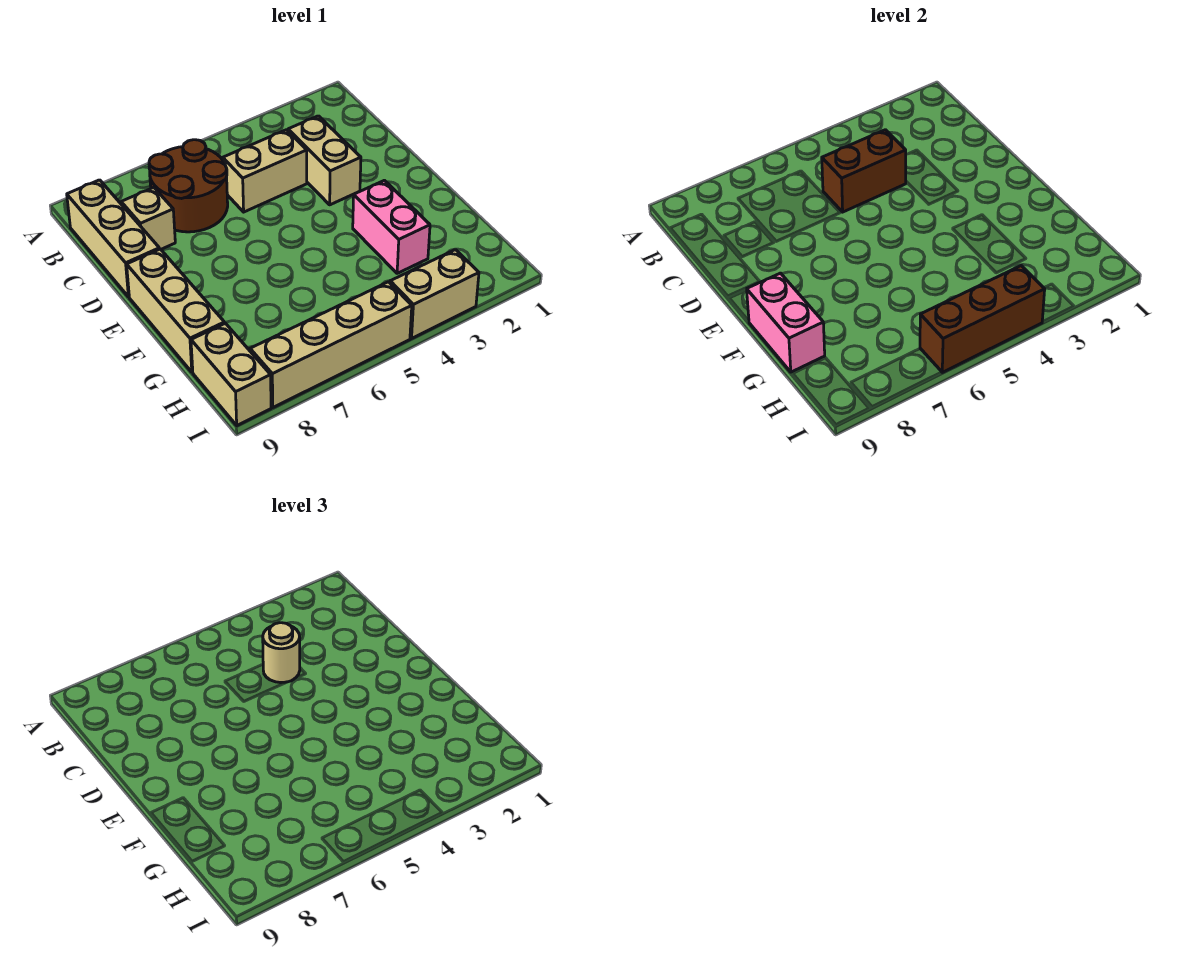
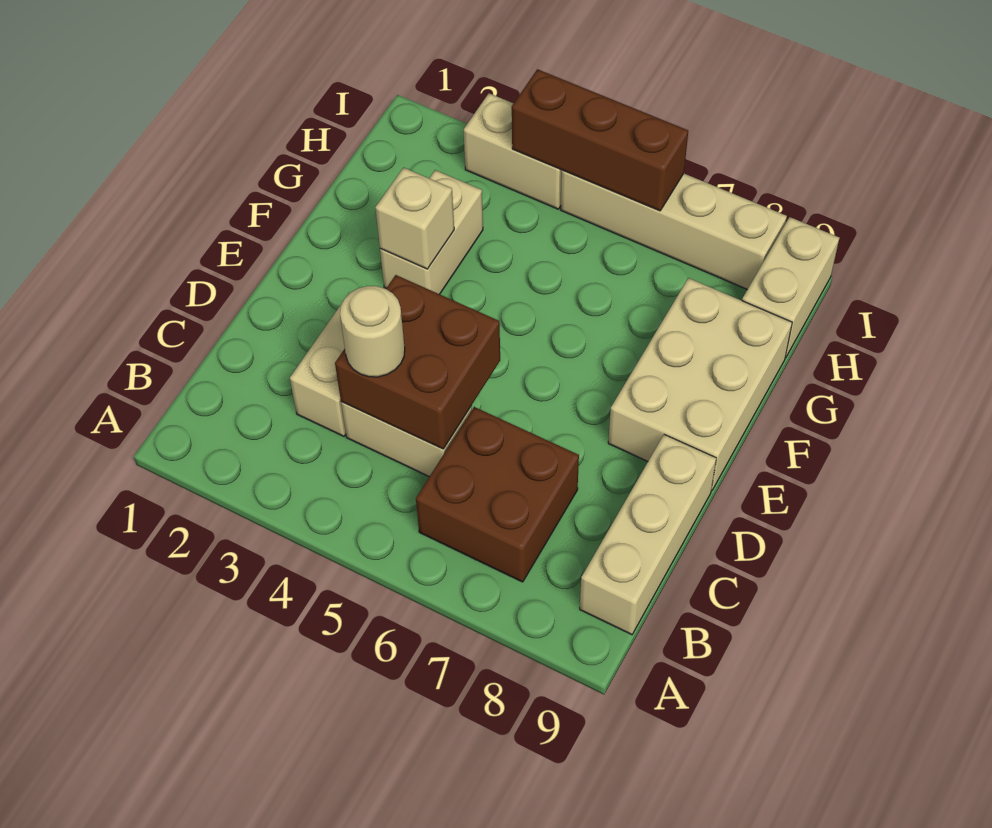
brown 2x2 round brick [149,140,228,232] -> brown 2x2 brick [416,407,579,582]
brown 1x2 brick [822,130,906,212] -> brown 2x2 brick [335,275,500,449]
tan 1x1 brick [121,187,175,249] -> tan 1x1 brick moved to [375,168,454,269]
tan 1x3 brick [127,249,224,372] -> tan 2x3 brick [608,278,792,491]
pink 1x2 brick [353,180,430,273] -> tan 1x2 brick [380,170,483,294]
pink 1x2 brick [747,273,825,372] -> none

